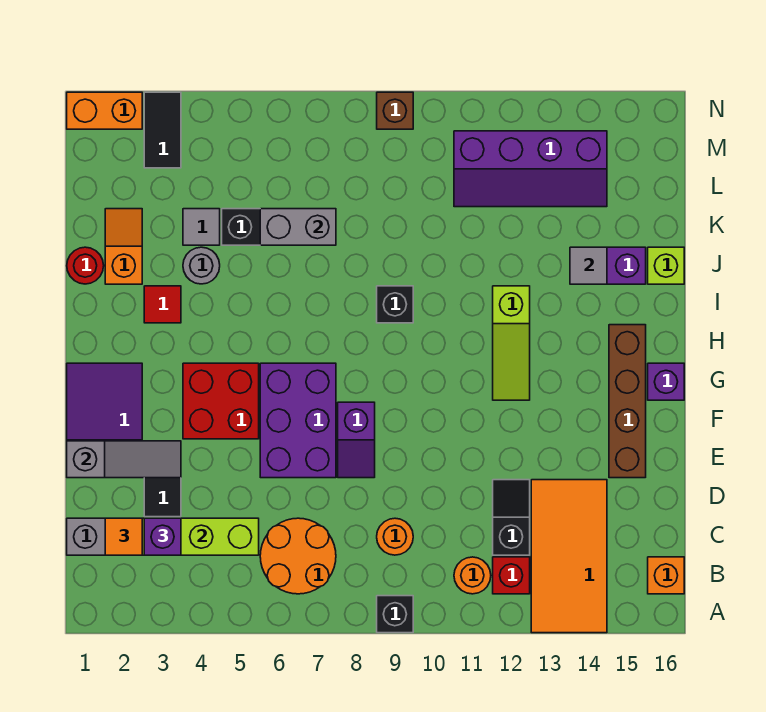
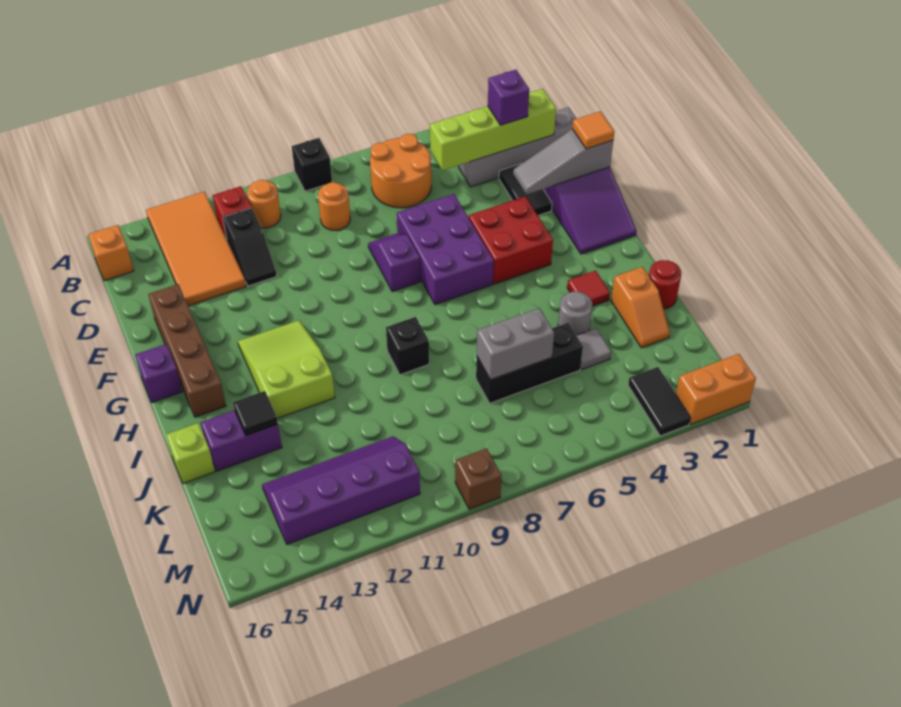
orange 1x1 tile [105,518,142,555] -> orange 1x1 tile moved to [572,111,614,149]
lime 1x3 slope [493,286,530,400] -> lime 2x3 slope [238,320,335,418]
grey 1x1 tile [570,247,607,284] -> black 1x1 tile [233,391,278,436]

